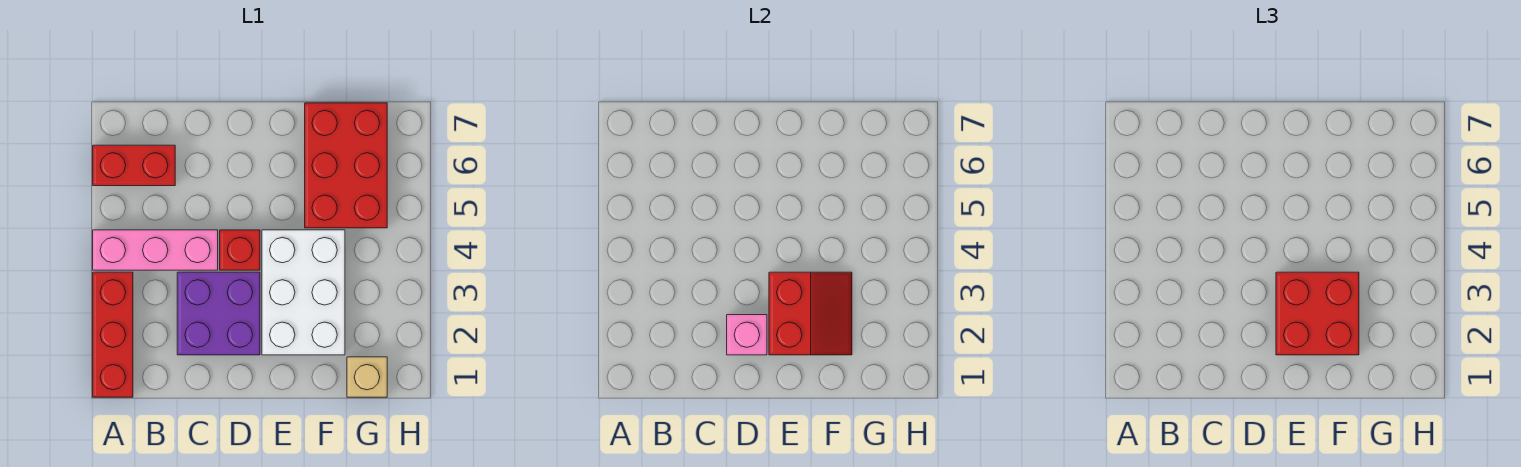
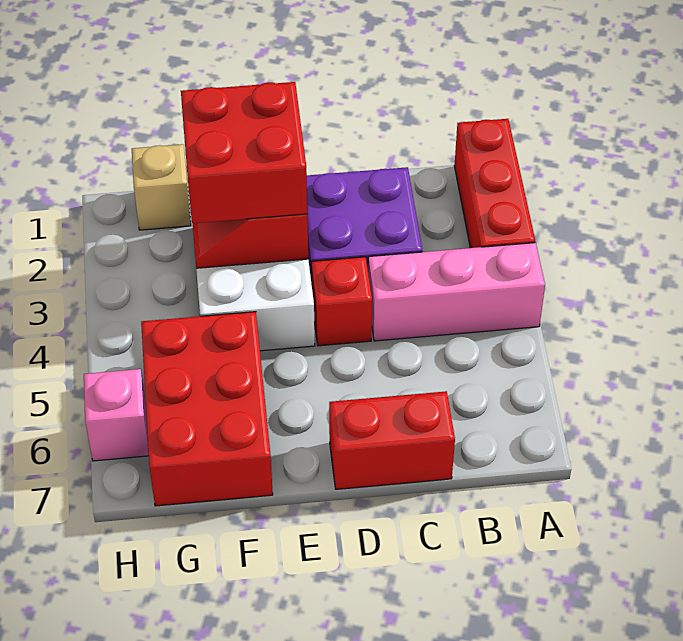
red 1x2 brick [93,145,175,186] -> red 1x2 brick moved to [329,391,455,489]
pink 1x1 brick [727,315,767,355] -> pink 1x1 brick moved to [84,369,149,461]

